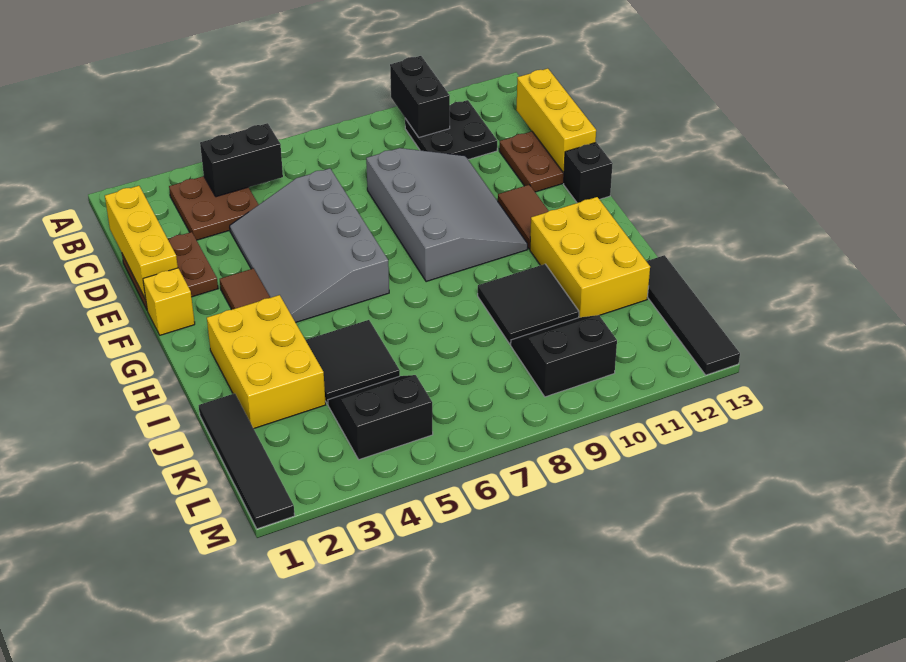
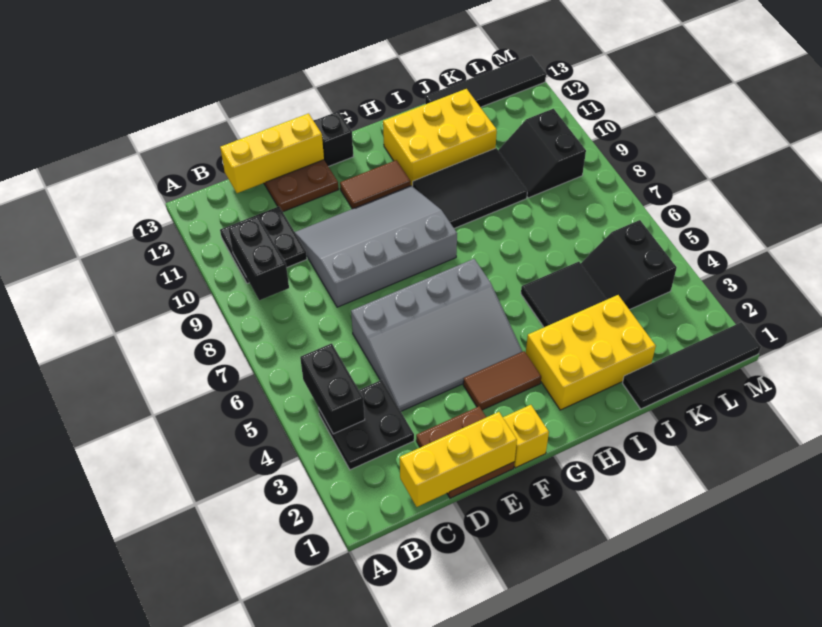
black 1x2 brick [390,56,450,137] -> black 1x2 brick turned to [228,217,289,300]
brown 2x2 plate [169,176,259,240] -> black 2x2 plate [319,380,414,470]
black 2x2 tile [478,264,579,345] -> black 2x3 tile [413,148,527,228]

